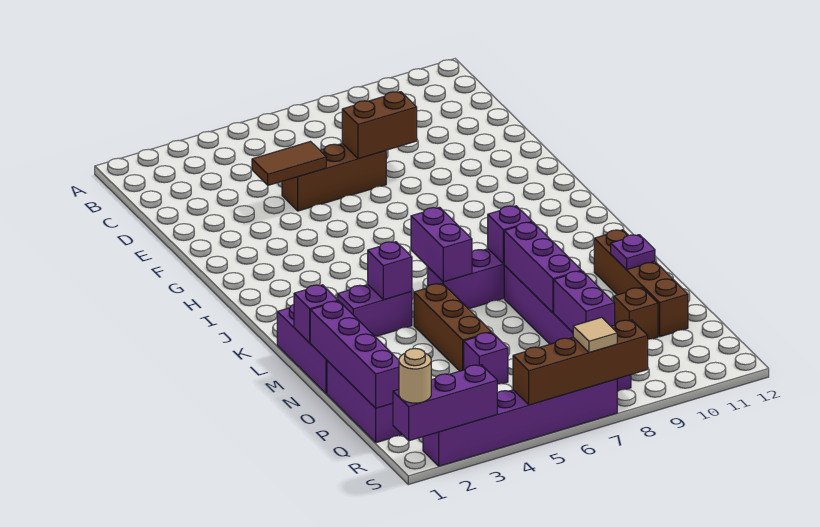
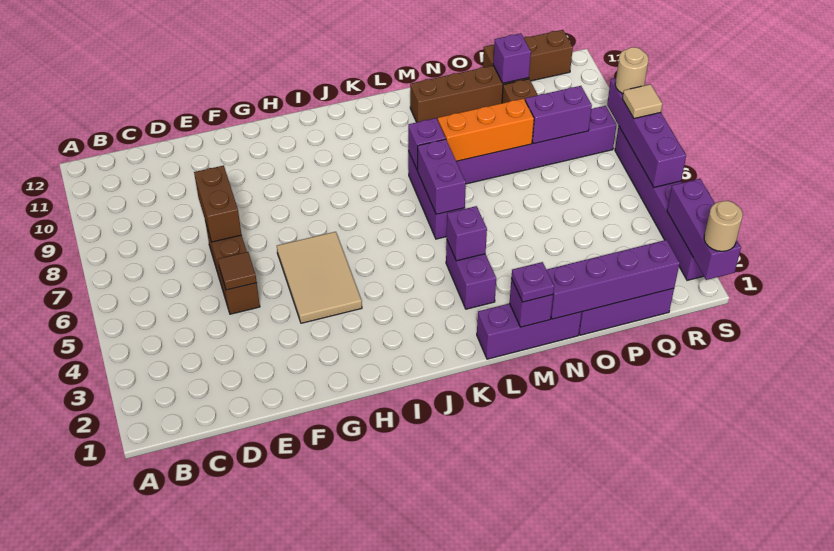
brown 1x2 tile [252,142,326,185] -> brown 1x1 tile [218,252,257,290]
none -> tan 2x3 tile [277,232,362,323]
purple 1x2 brick [411,207,472,282] -> purple 1x2 brick turned to [418,139,466,214]
brown 1x3 brick [414,284,491,371] -> brown 1x3 brick moved to [483,30,573,81]
purple 1x3 brick [504,222,582,313] -> orange 1x3 brick [438,99,534,161]
purple 1x1 plate [611,235,655,270] -> purple 1x1 plate moved to [511,262,554,302]
purple 1x1 brick [464,332,508,384] -> purple 1x1 brick moved to [493,34,531,83]
brown 1x4 brick [513,320,648,405] -> purple 1x4 brick [607,78,686,187]
none -> tan 1x1 round brick [615,47,649,94]

